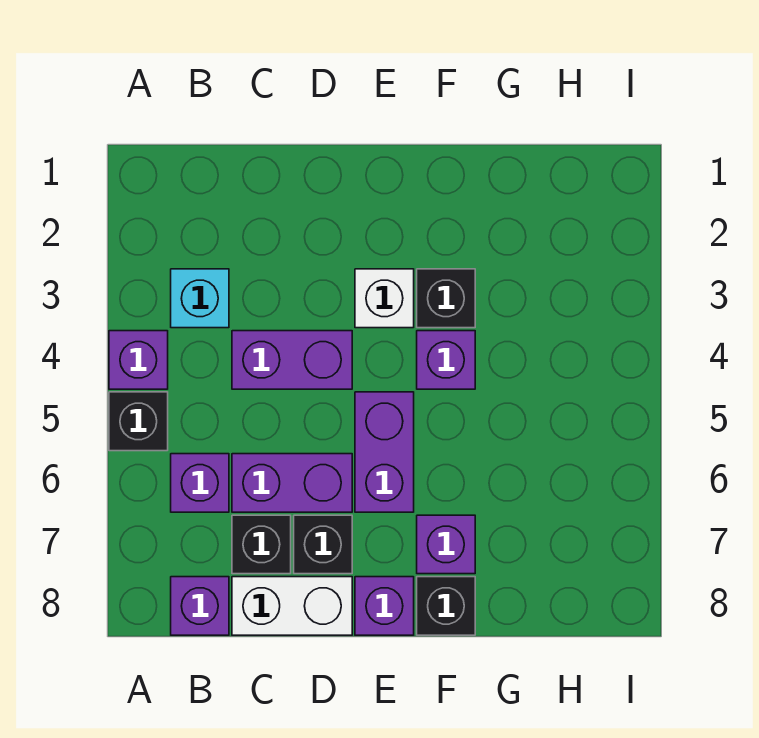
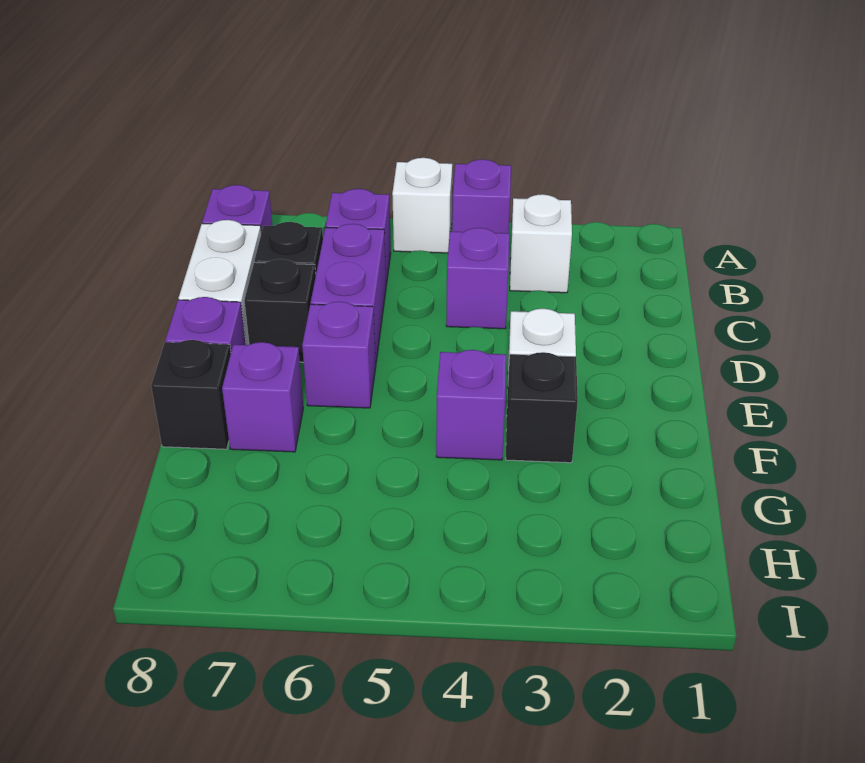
black 1x1 brick [109,392,168,451] -> white 1x1 brick [392,158,452,253]
cyan 1x1 brick [171,269,229,328] -> white 1x1 brick [510,194,572,293]
purple 1x2 brick [232,331,352,389] -> purple 1x1 brick [446,228,509,329]
purple 1x2 brick [355,392,414,512] -> purple 1x1 brick [302,302,376,408]

